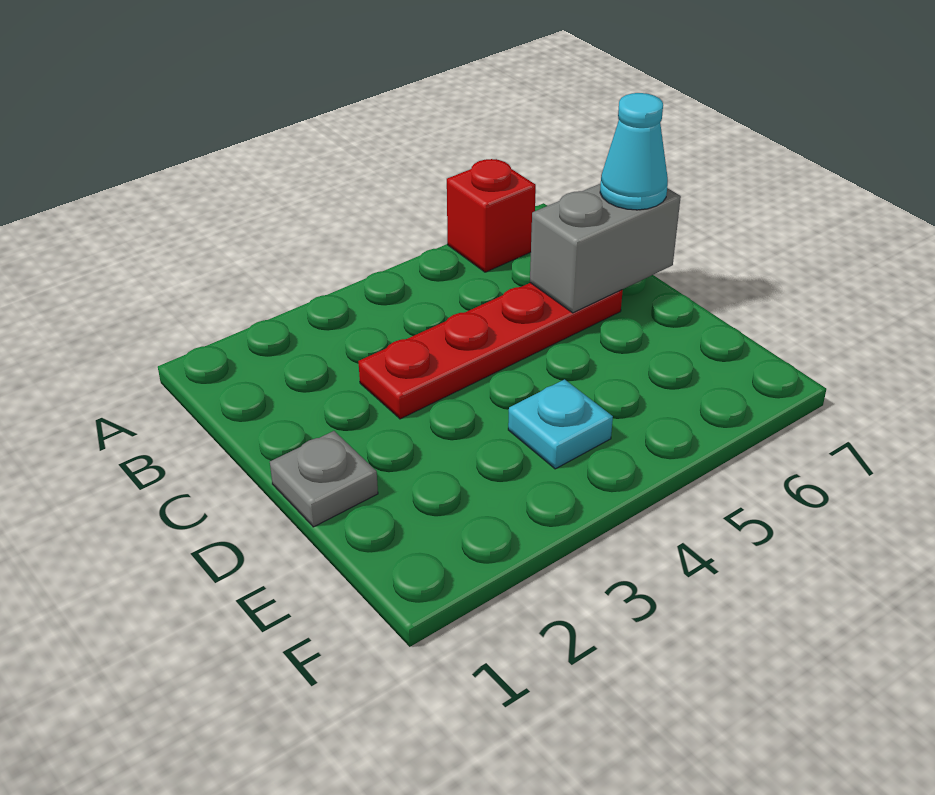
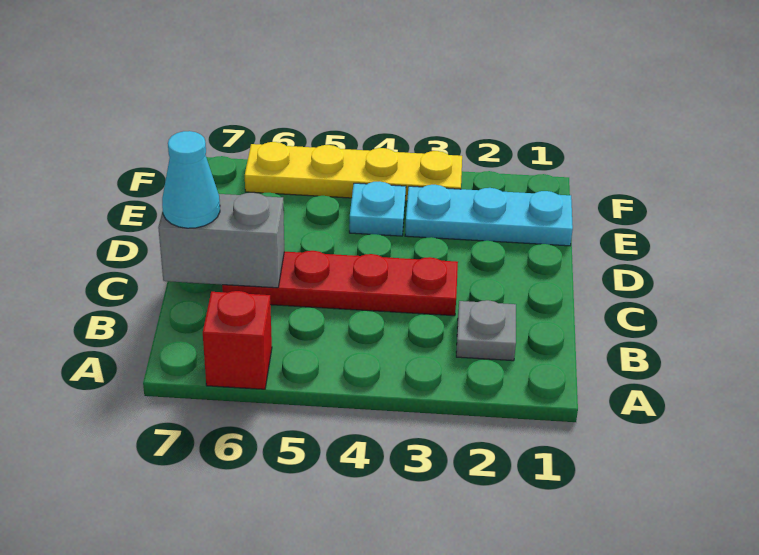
grey 1x1 plate [270,431,378,527] -> grey 1x1 plate moved to [456,300,516,361]
none -> cyan 1x3 plate [405,185,573,246]
none -> yellow 1x4 plate [245,142,462,201]

